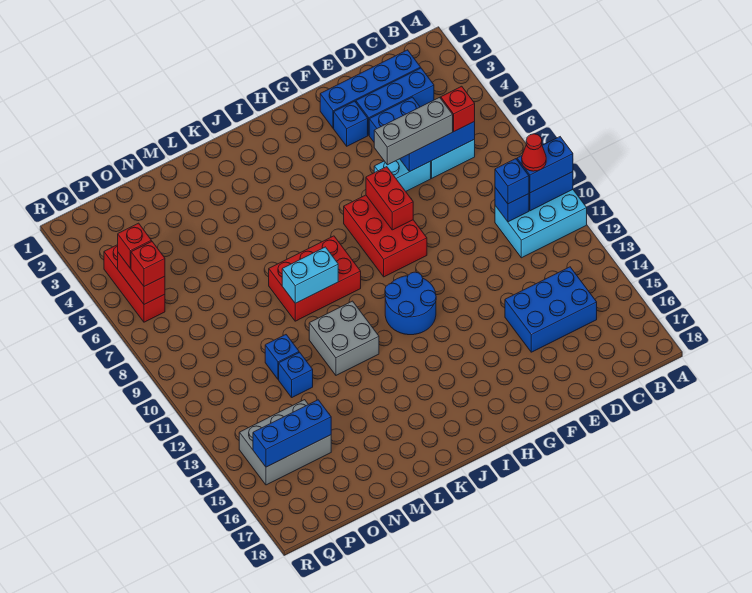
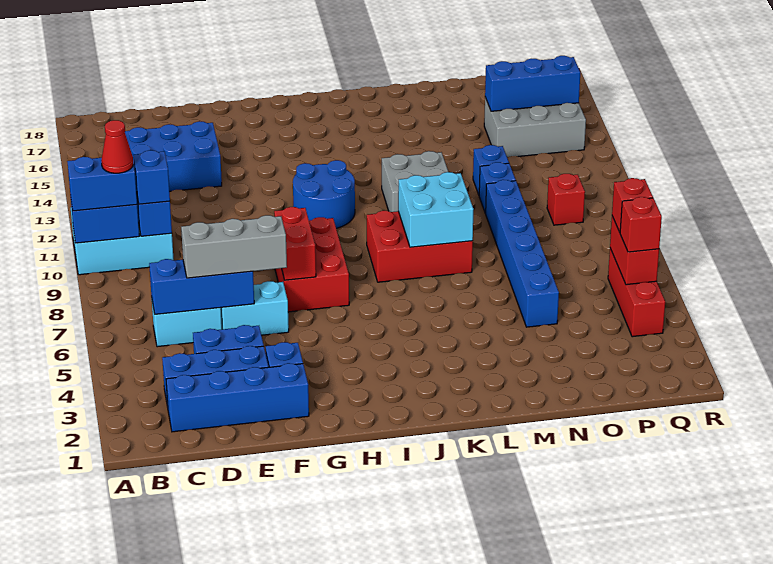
red 1x1 brick [441,86,475,131] -> red 1x1 brick moved to [547,174,585,225]
cyan 1x2 brick [282,247,338,303] -> cyan 2x2 brick [398,172,474,247]
none -> blue 1x6 brick [485,180,559,327]

